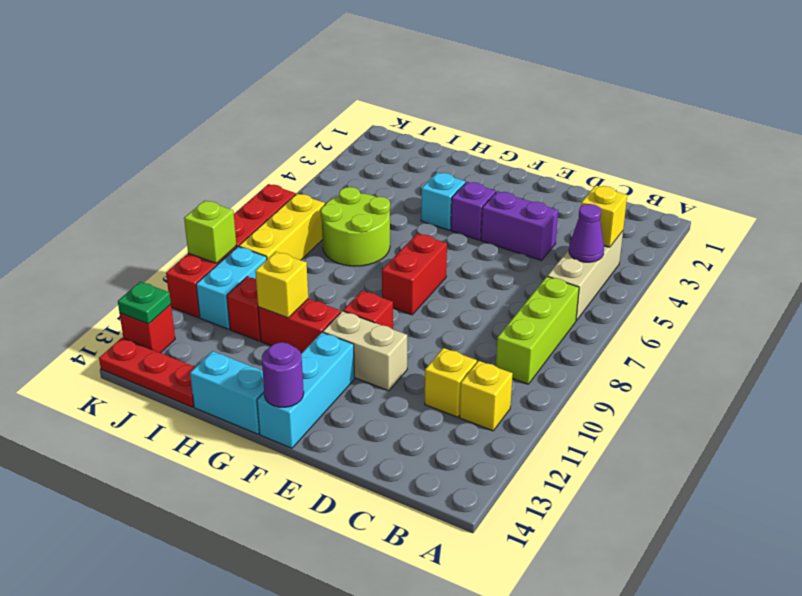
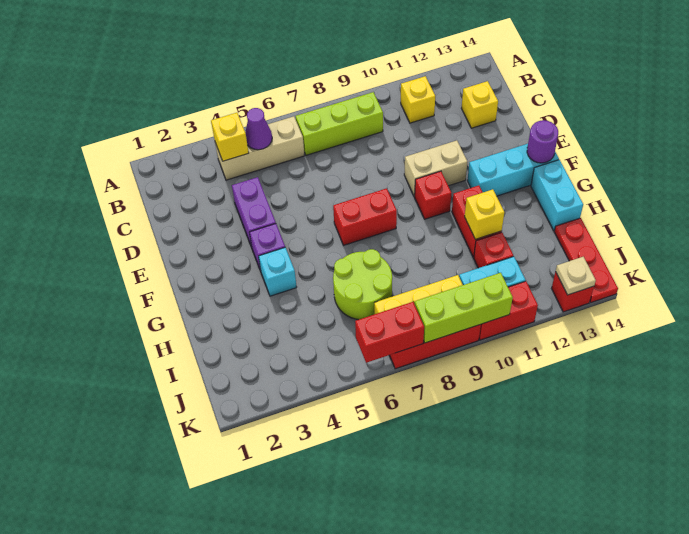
yellow 1x1 brick [425,348,477,417] -> yellow 1x1 brick moved to [461,81,498,128]
tan 1x2 brick [323,311,407,391] -> tan 1x2 brick turned to [404,140,467,197]
none -> red 1x2 brick [355,302,424,363]
lime 1x1 brick [184,201,236,263] -> lime 1x3 brick [415,273,513,343]
green 1x1 plate [118,282,171,324] -> tan 1x1 plate [556,257,596,295]

